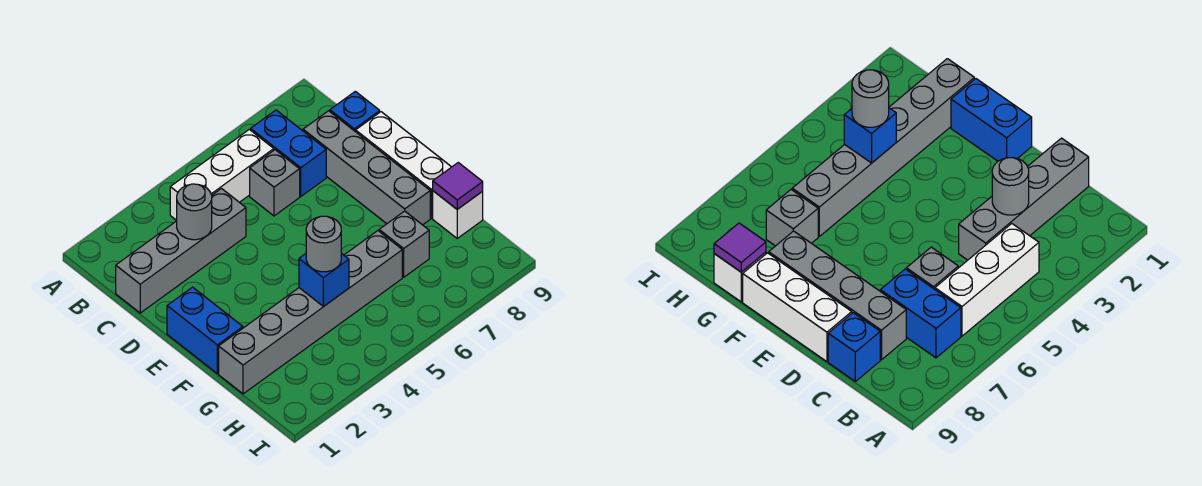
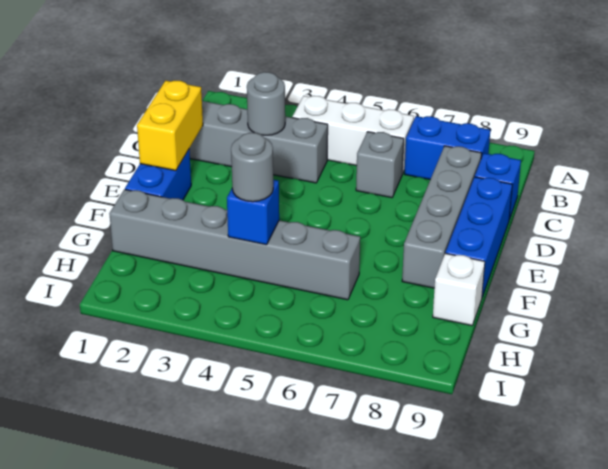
blue 1x2 brick [251,110,326,196] -> blue 1x2 brick turned to [405,116,490,179]
none -> yellow 1x2 brick [137,80,203,171]
white 1x3 brick [356,112,451,218] -> blue 1x3 brick [445,177,513,297]
grey 1x1 brick [379,211,429,277] -> none
purple 1x1 tile [433,163,483,209] -> none

